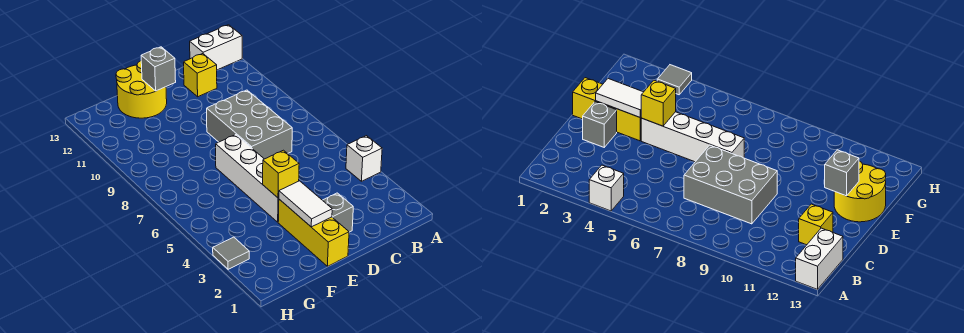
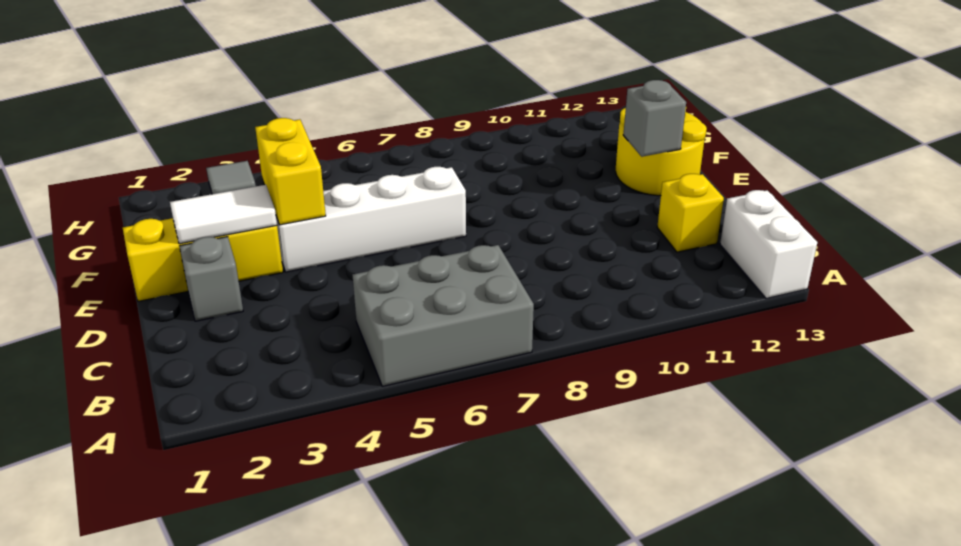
white 1x1 brick [346,136,382,181] -> none
grey 2x3 brick [207,90,292,159] -> grey 2x3 brick moved to [353,245,534,386]
yellow 1x1 brick [263,150,299,198] -> yellow 1x2 brick [255,118,326,225]

